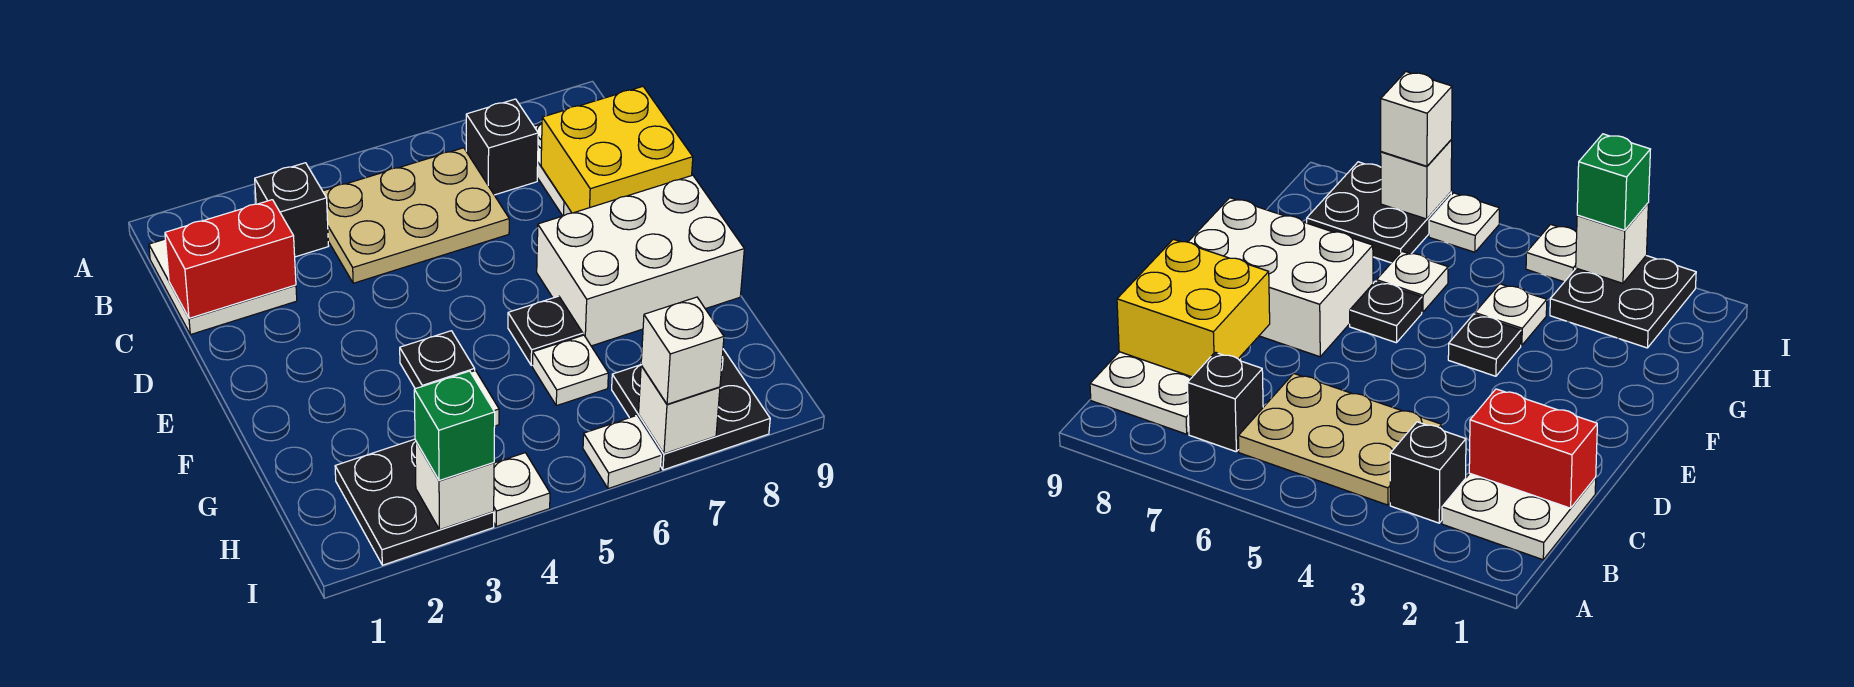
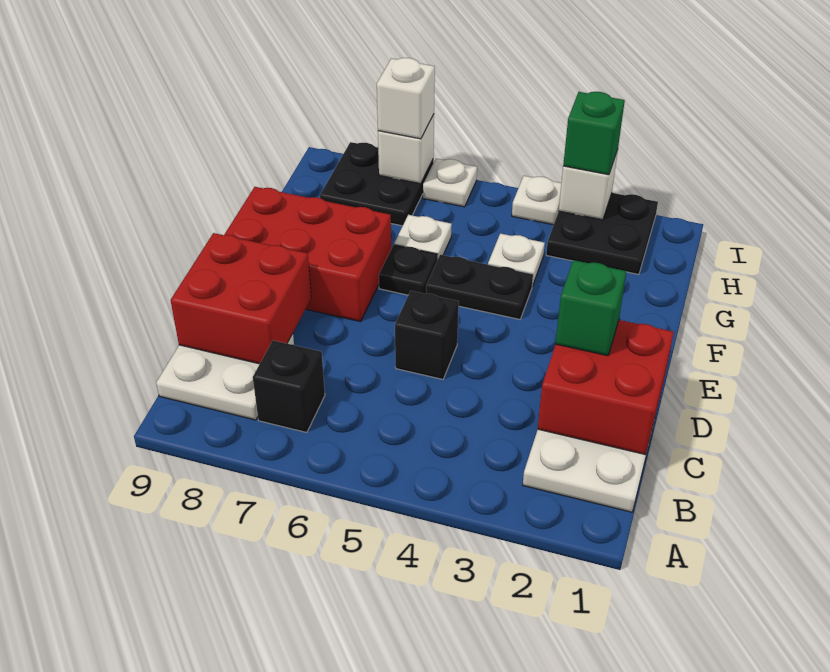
black 1x1 brick [255,163,328,257] -> black 1x1 brick moved to [395,291,459,379]
tan 2x3 plate [323,148,509,283] -> none
red 1x2 brick [165,200,296,318] -> red 2x2 brick [538,320,674,455]
yellow 2x2 brick [541,87,693,213] -> red 2x2 brick [171,233,311,364]
none -> green 1x1 brick [556,260,626,356]
white 2x3 brick [537,175,744,346] -> red 2x3 brick [224,187,391,322]
black 1x1 plate [400,331,475,389] -> black 1x2 plate [426,255,533,319]

